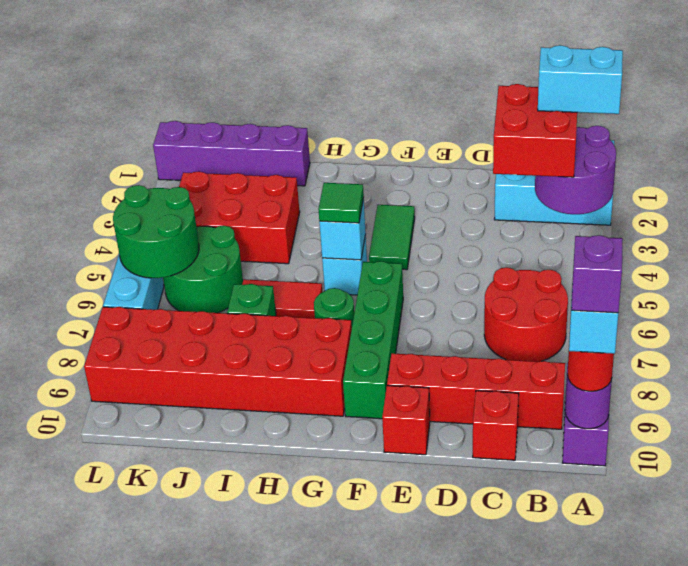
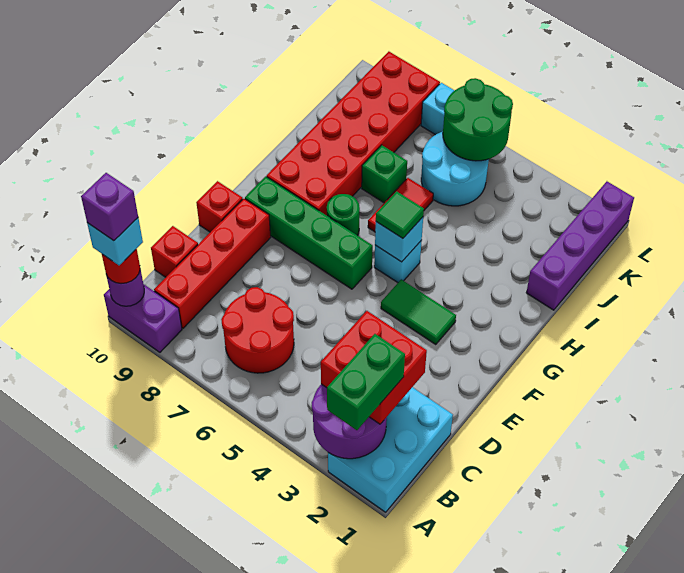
cyan 1x2 brick [538,45,623,114] -> green 1x2 brick [327,334,405,430]
red 2x3 brick [179,171,300,264] -> none
green 2x2 round brick [163,226,243,313] -> cyan 2x2 round brick [421,132,489,206]

